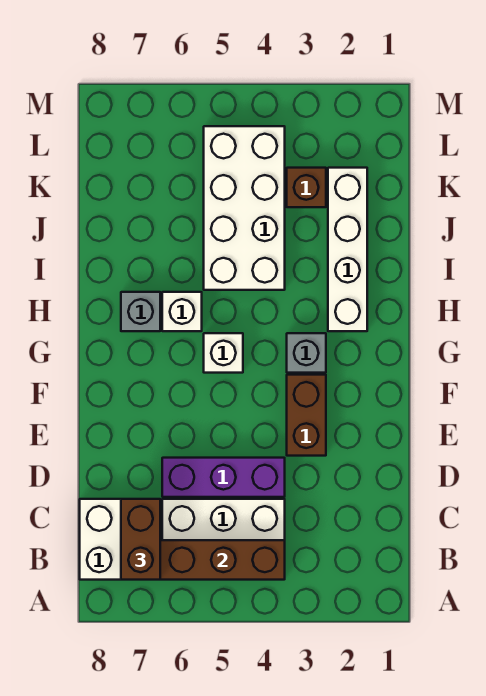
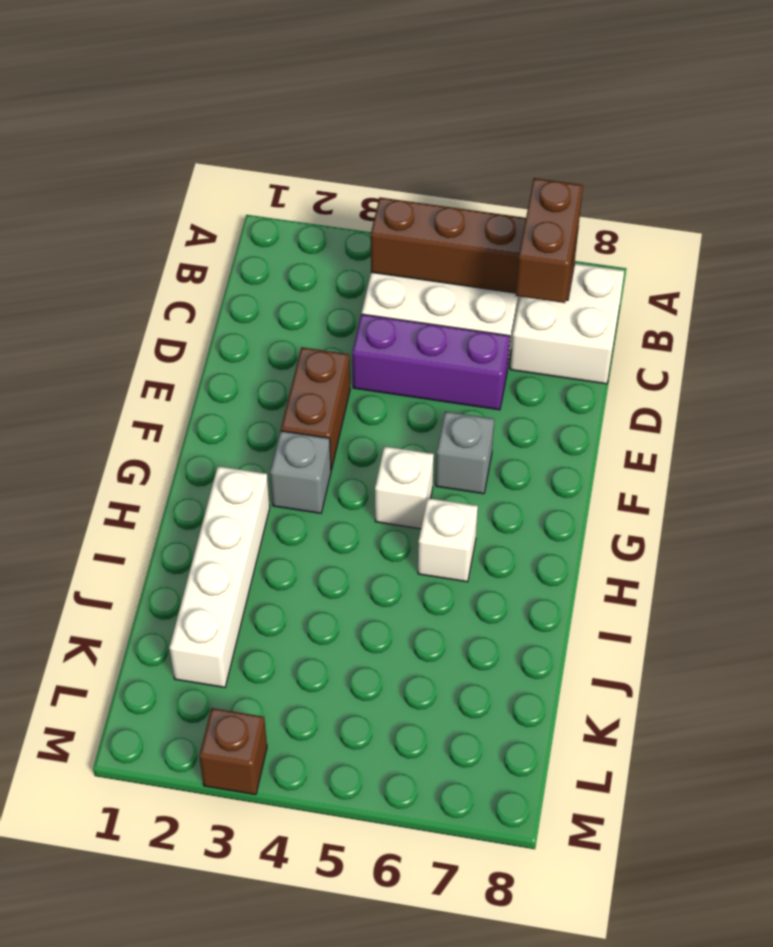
grey 1x1 brick [121,292,160,331] -> grey 1x1 brick moved to [436,411,494,494]
white 2x4 brick [204,126,285,290] -> none
brown 1x1 brick [287,168,326,207] -> brown 1x1 brick moved to [199,708,267,795]

